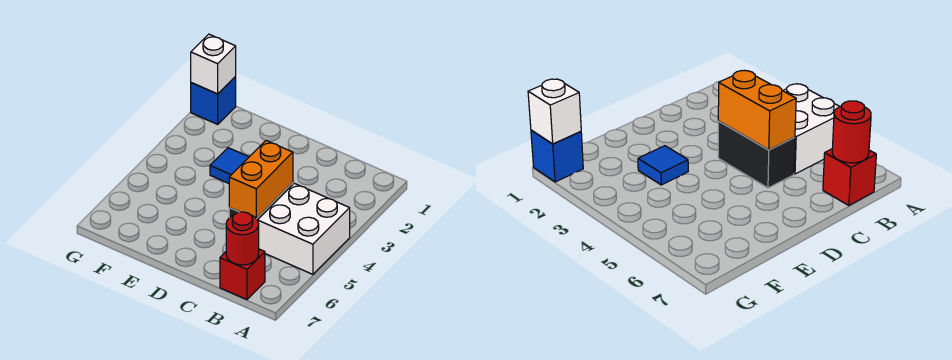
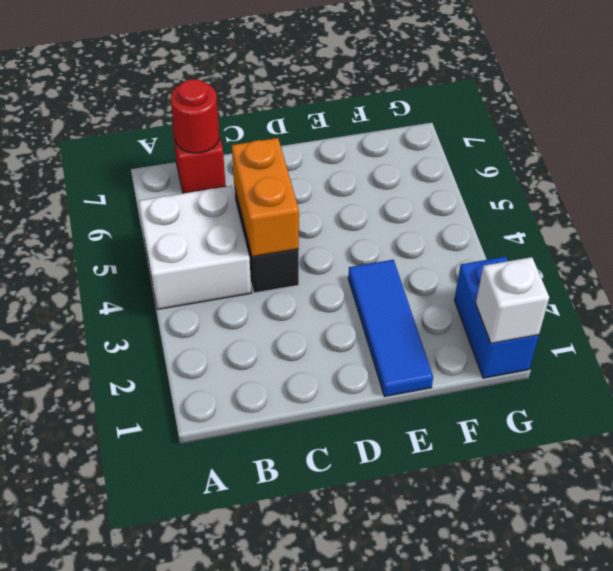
blue 1x1 tile [210,148,249,183] -> blue 1x3 tile [348,260,433,397]
blue 1x1 brick [191,77,236,124] -> blue 1x2 brick [454,257,539,378]

